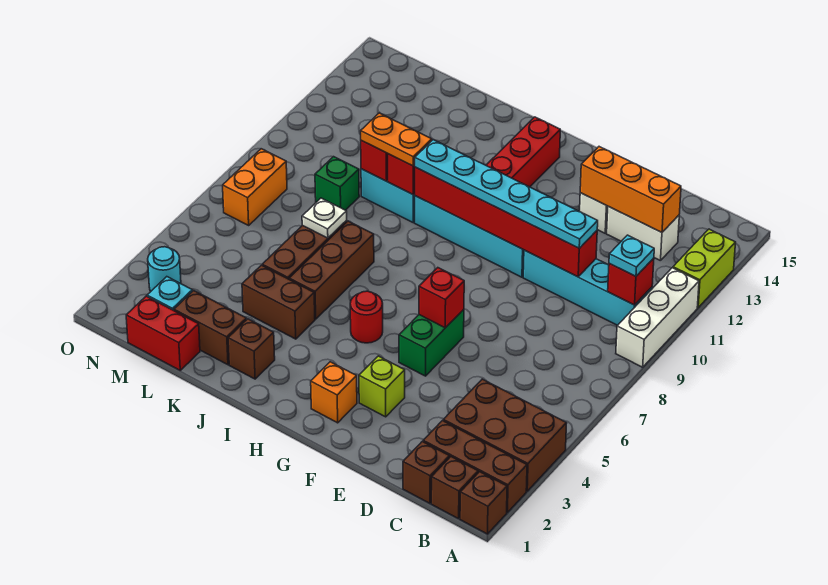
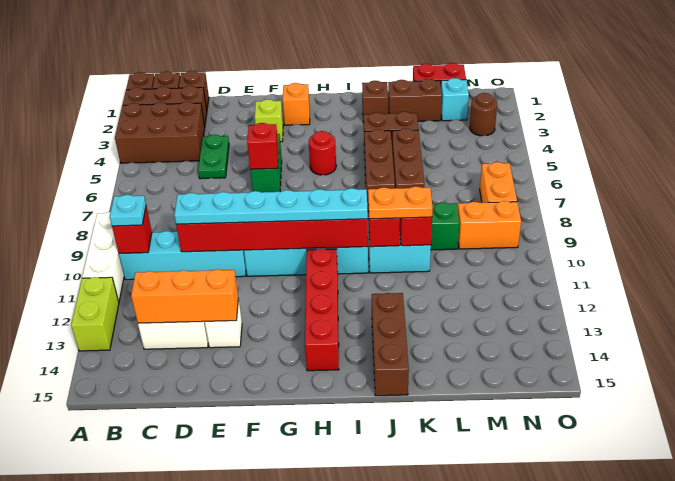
none -> green 1x2 plate [198,135,229,179]
none -> brown 1x3 brick [372,293,409,396]
white 1x1 plate [302,198,347,238] -> none
none -> orange 1x2 brick [458,201,521,249]
cyan 1x1 round brick [148,247,181,291] -> brown 1x1 round brick [470,93,497,136]

